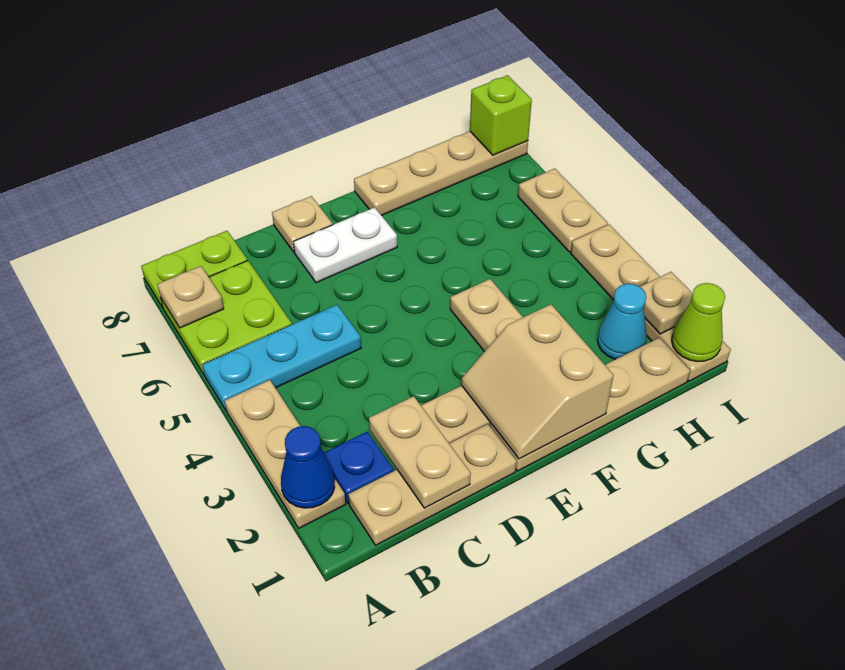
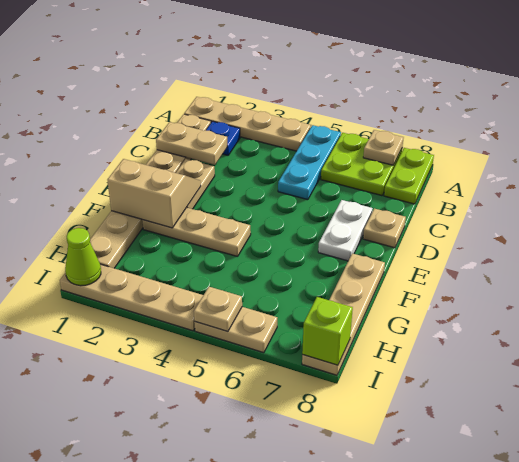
tan 1x3 plate [225,380,346,528] -> tan 1x4 plate [184,97,311,151]
blue 1x1 cone [281,426,335,508] -> none
cyan 1x1 cone [597,284,647,359] -> none
tan 1x1 plate [640,272,693,334] -> tan 1x1 plate moved to [194,287,242,332]

